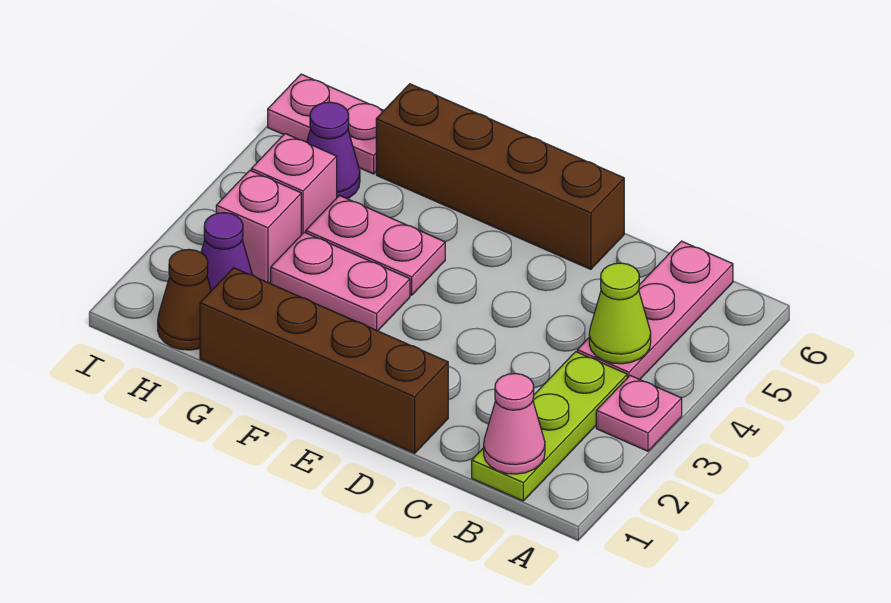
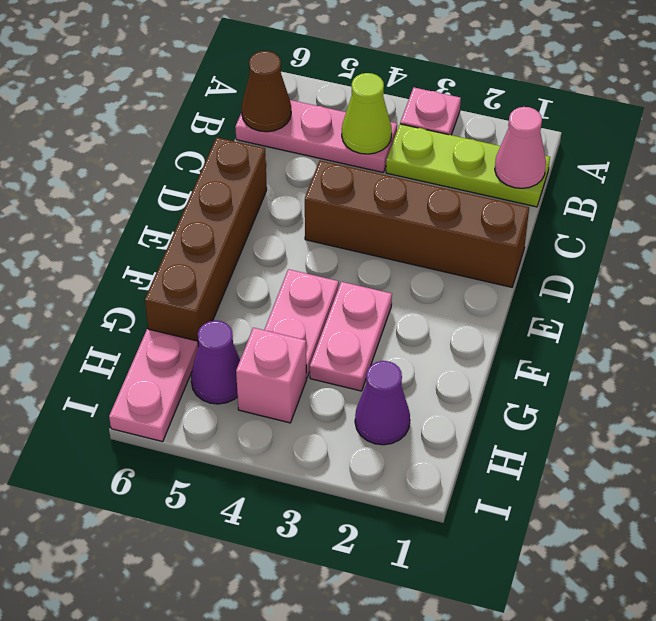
brown 1x4 brick [200,268,448,453] -> brown 1x4 brick turned to [305,161,529,287]
brown 1x1 cone [158,249,211,350] -> brown 1x1 cone moved to [242,51,291,132]
pink 1x1 brick [216,171,301,283] -> none

